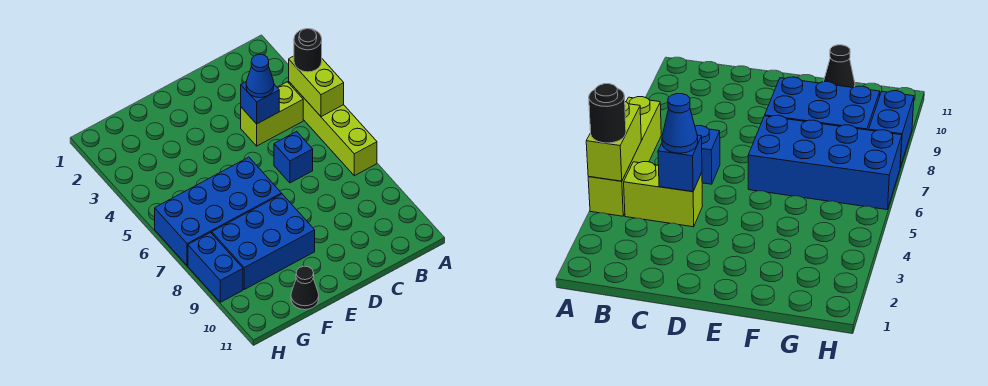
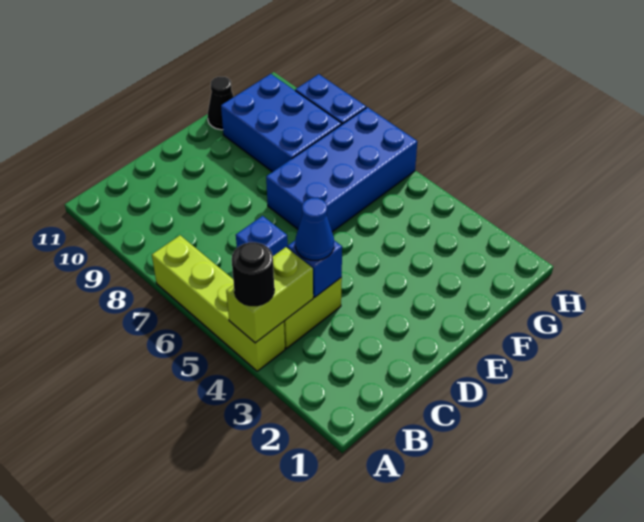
lime 1x2 brick [289,56,344,117] -> lime 1x2 brick turned to [226,247,313,343]
blue 2x3 brick [212,194,315,289] -> blue 2x3 brick turned to [221,74,342,172]

